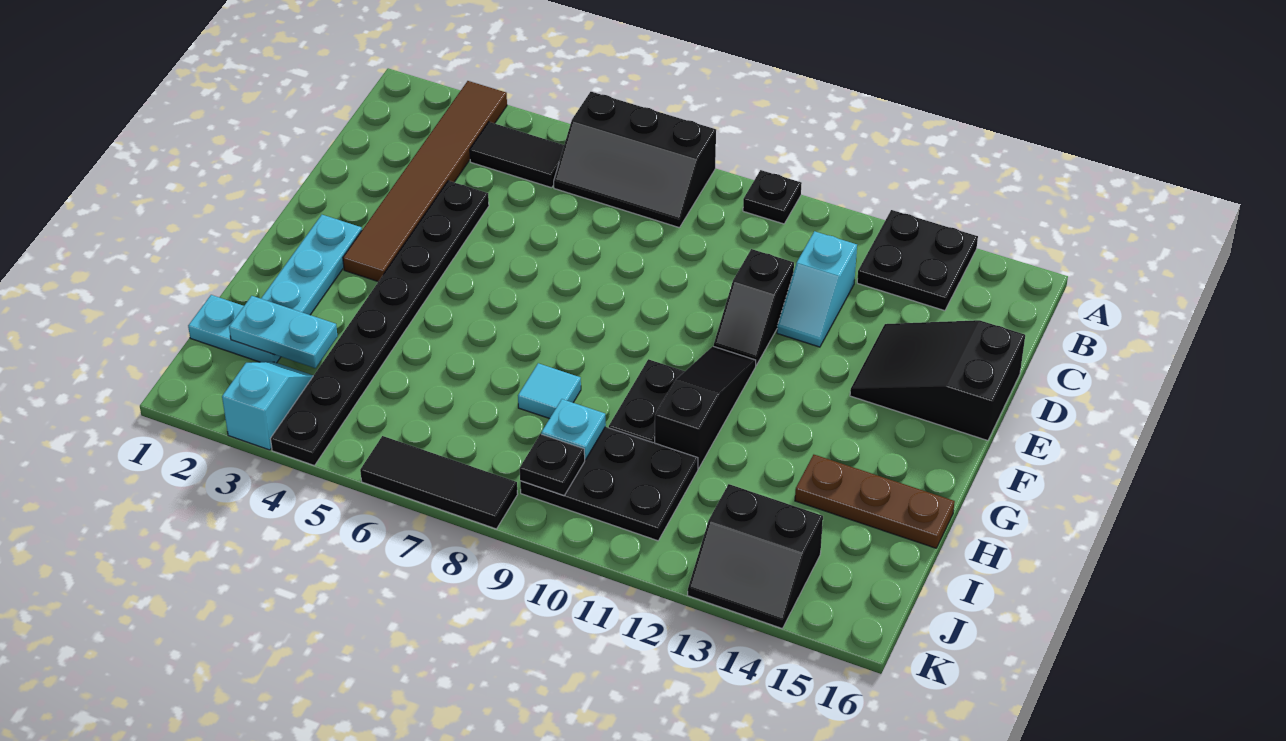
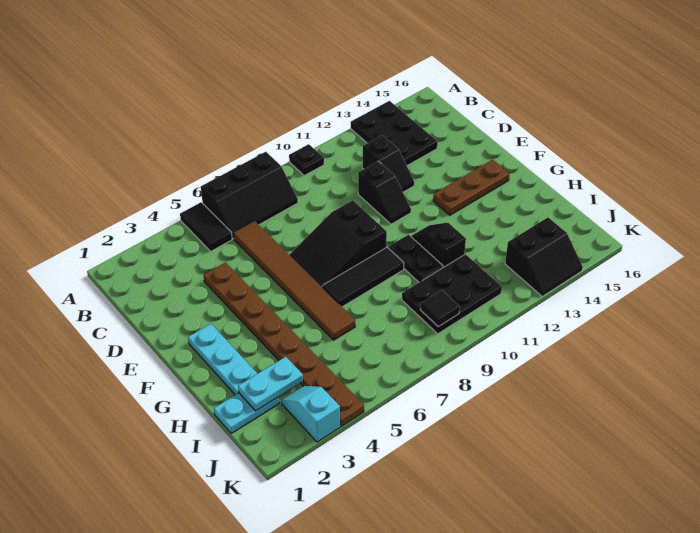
brown 1x6 tile [343,81,507,282] -> brown 1x6 tile moved to [233,221,355,340]
black 2x2 plate [857,210,978,311] -> black 2x3 plate [351,101,438,166]
black 1x2 tile [470,122,564,188] -> black 1x2 tile turned to [180,202,232,251]
cyan 1x2 slope [777,231,857,347] -> black 1x2 slope [362,135,414,192]
black 1x8 plate [271,181,489,466] -> brown 1x8 plate [204,262,364,426]
black 2x3 slope [850,320,1025,441] -> black 2x3 slope moved to [289,200,387,287]
black 1x3 slope [655,346,756,469] -> black 1x2 slope [411,223,466,267]
cyan 1x1 tile [518,363,581,419] -> none
brown 1x3 plate [795,455,955,548] -> brown 1x3 plate moved to [433,160,509,215]
cyan 1x1 plate [541,399,606,460] -> none
black 1x1 plate [520,434,585,495] -> black 1x1 tile [420,290,460,327]
black 1x3 tile [360,436,518,529] -> black 1x3 tile moved to [322,247,404,307]

